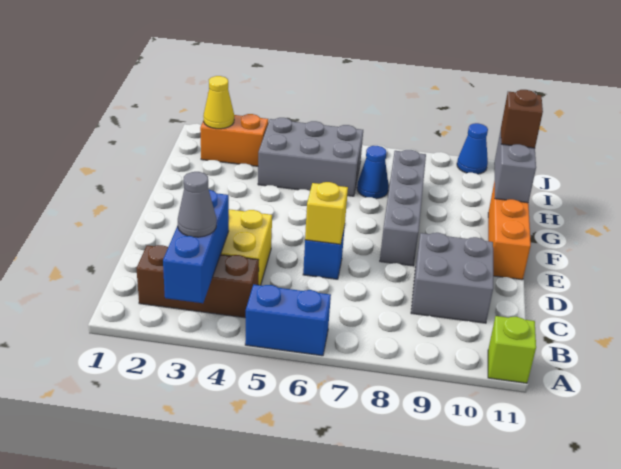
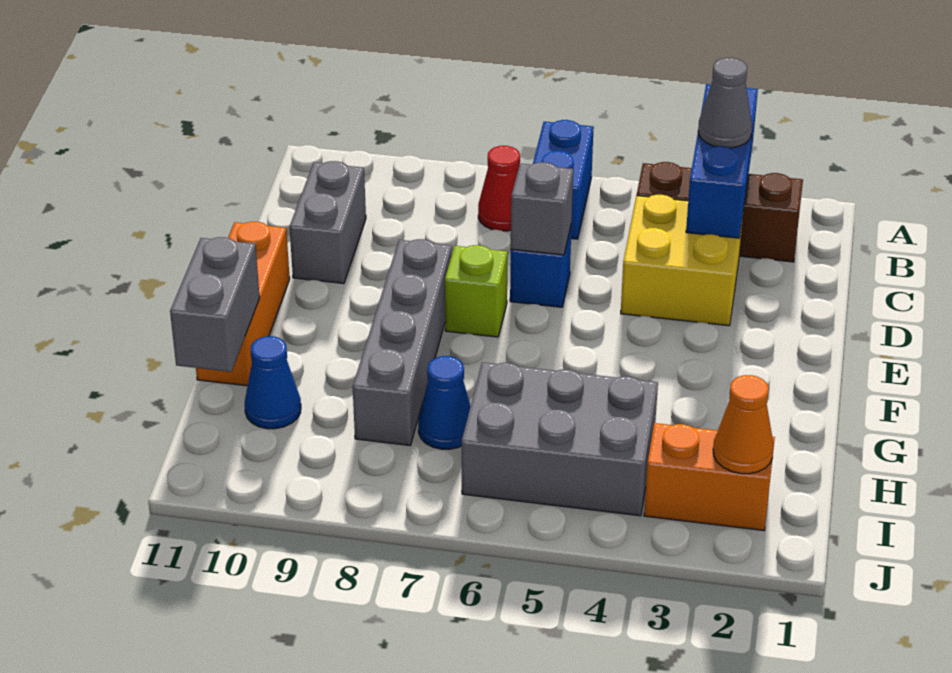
blue 1x2 brick [245,285,331,356] -> blue 1x2 brick turned to [533,120,594,239]
lime 1x1 brick [488,316,536,383] -> lime 1x1 brick moved to [445,245,508,337]
none -> red 1x1 cone [478,146,520,231]
grey 2x2 brick [411,233,493,323] -> grey 1x2 brick [290,161,366,284]
yellow 1x1 brick [305,182,348,244] -> grey 1x1 brick [511,162,573,255]
brown 1x1 brick [501,90,543,148] -> none
yellow 1x1 cone [203,76,234,129] -> orange 1x1 cone [713,375,774,474]
blue 1x1 cone [457,123,488,174] -> blue 1x1 cone moved to [245,336,301,429]

